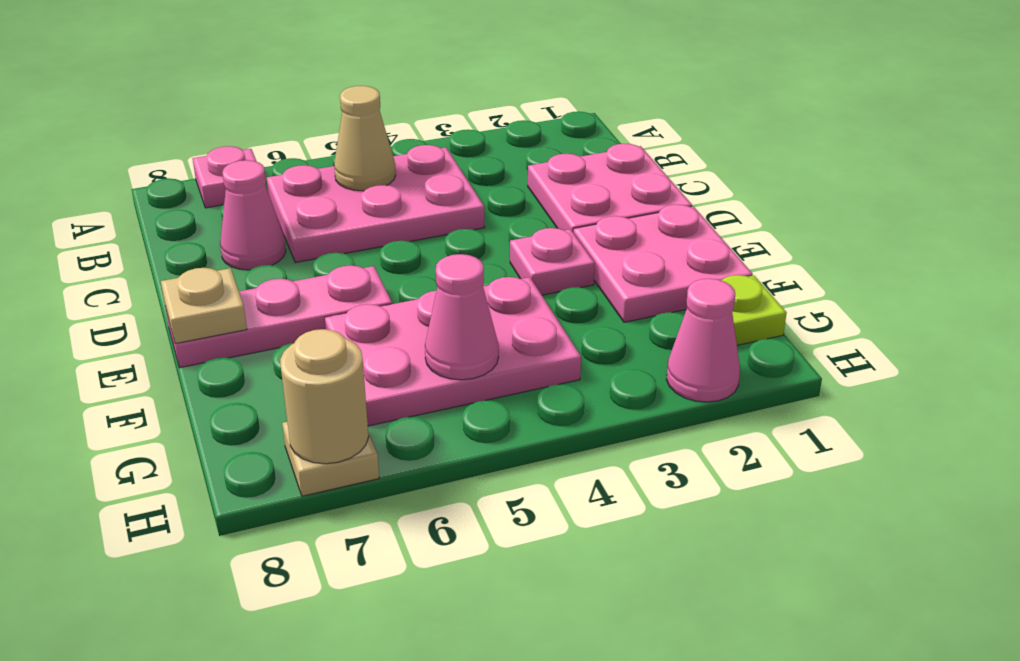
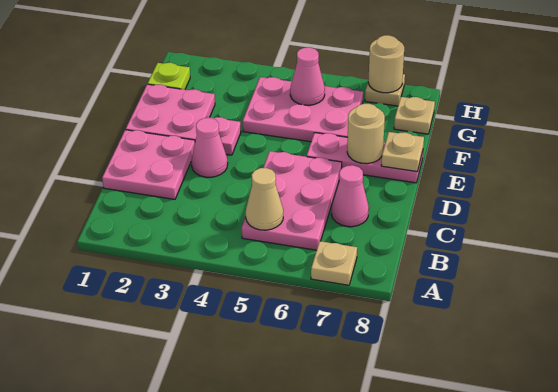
pink 1x1 plate [193,146,257,208] -> tan 1x1 plate [311,241,357,285]
pink 2x3 plate [267,145,485,263] -> pink 2x3 plate turned to [242,151,342,250]
none -> tan 1x1 round brick [347,104,385,164]
none -> tan 1x1 plate [394,97,435,134]
pink 1x1 cone [666,279,740,402] -> pink 1x1 cone moved to [191,118,228,177]

